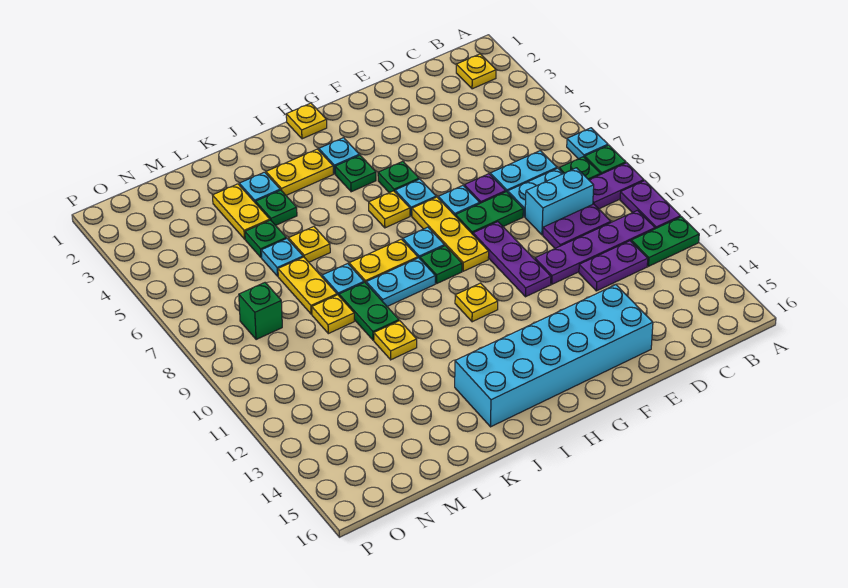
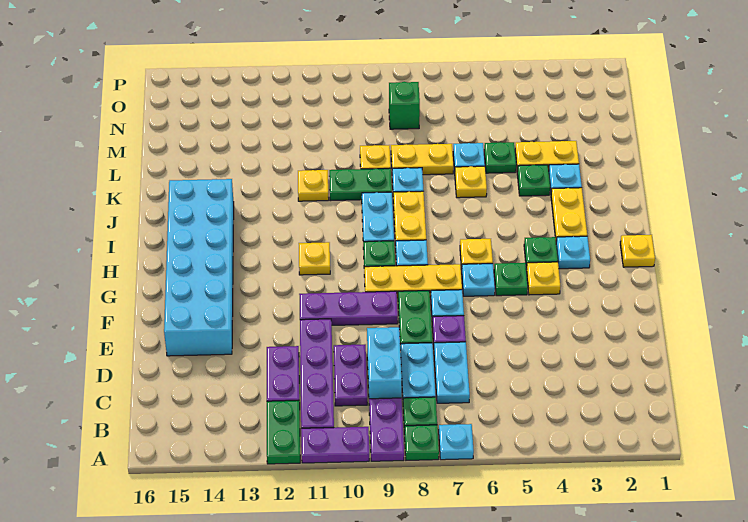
yellow 1x1 plate [456,54,496,89] -> yellow 1x1 plate moved to [526,262,560,295]

